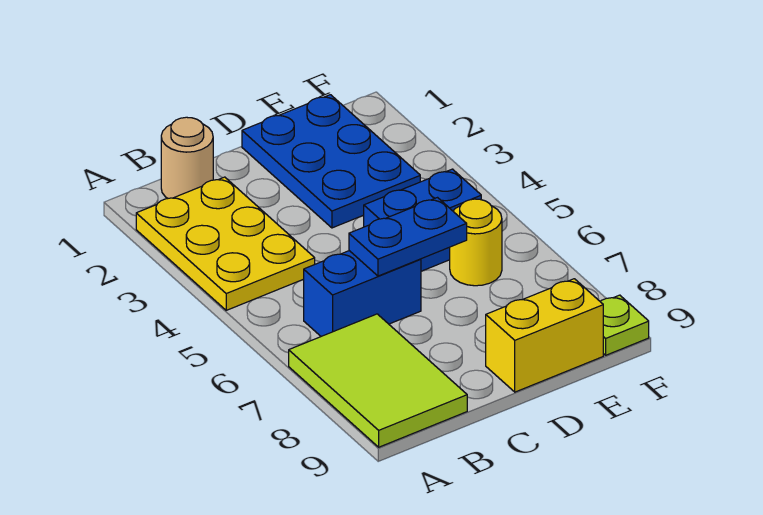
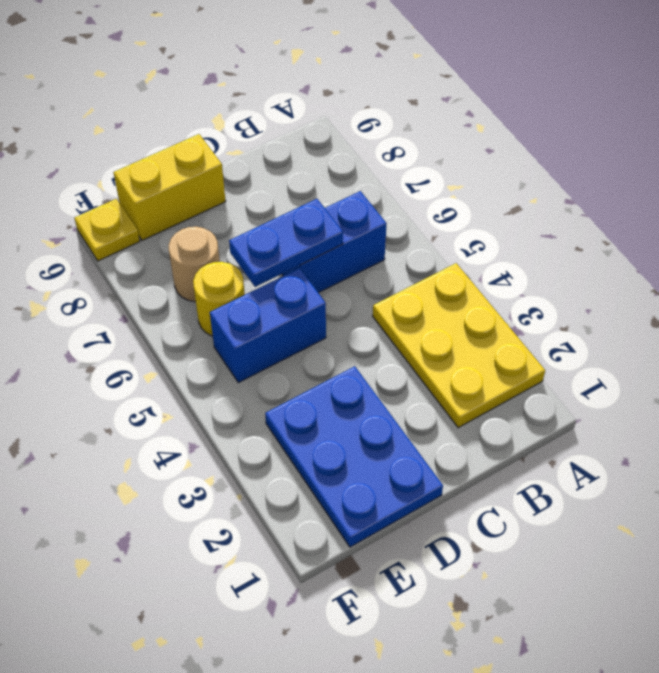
lime 2x3 tile [289,314,467,447] -> none
tan 1x1 round brick [161,117,213,198] -> tan 1x1 round brick moved to [169,227,220,302]
lime 1x1 plate [600,295,649,355] -> yellow 1x1 plate [75,199,140,261]

